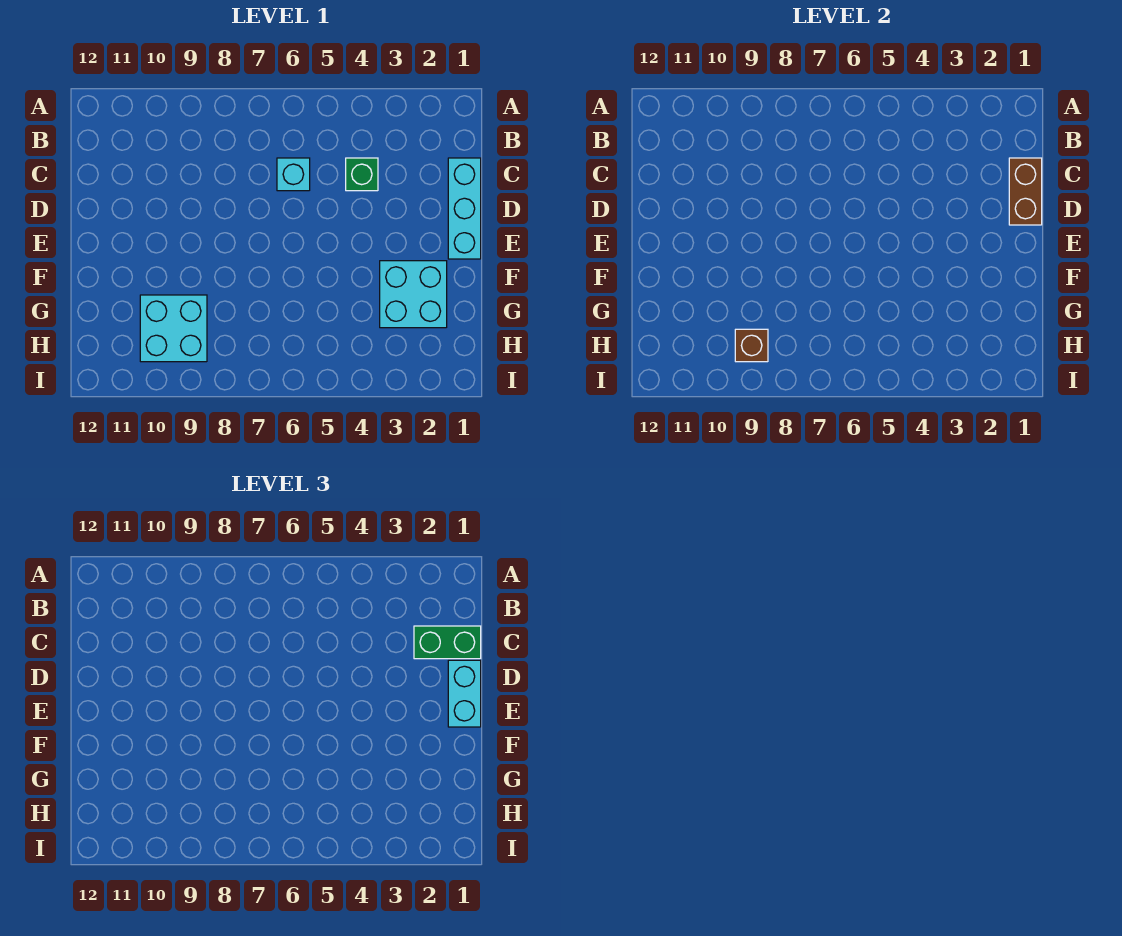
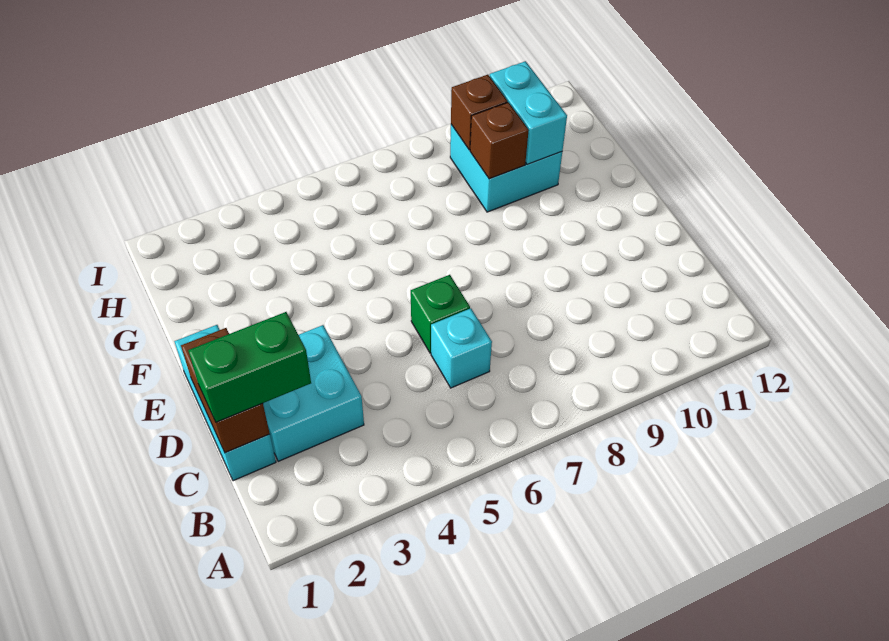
green 1x1 brick [346,158,378,191] -> green 1x1 brick moved to [411,275,470,353]
cyan 1x2 brick [448,660,481,727] -> cyan 1x2 brick moved to [490,61,567,165]
cyan 2x2 brick [380,261,447,328] -> cyan 2x2 brick moved to [263,325,364,461]
none -> brown 1x1 brick [470,102,529,179]

